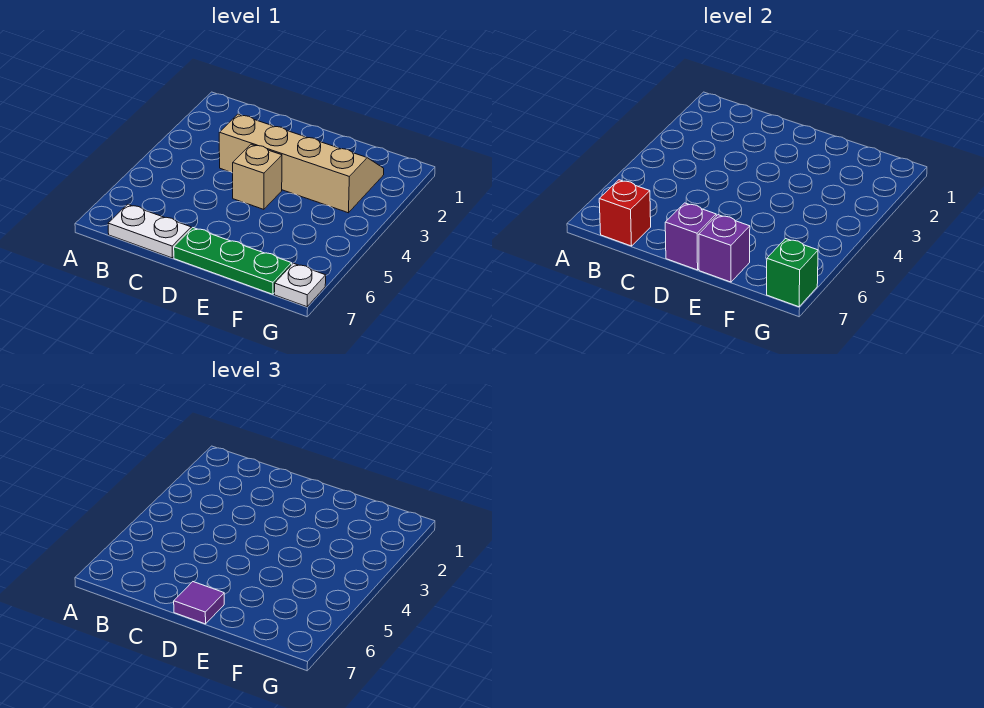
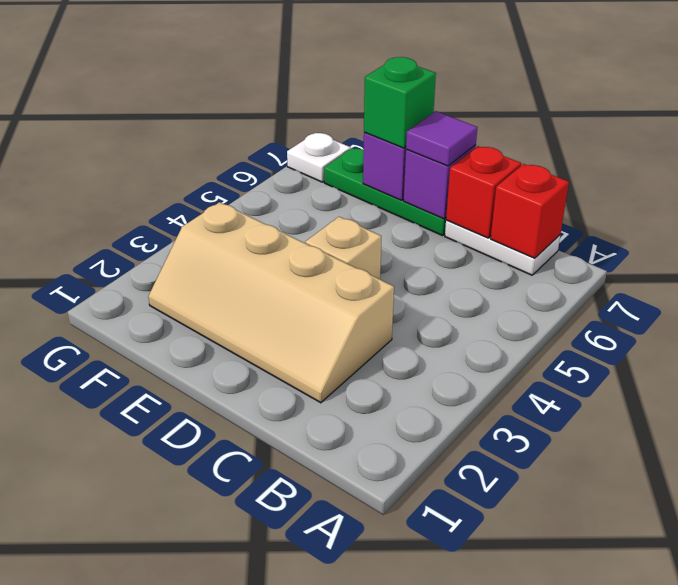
none -> red 1x1 brick [446,146,521,238]
green 1x1 brick [767,238,818,307] -> green 1x1 brick moved to [364,57,436,148]

